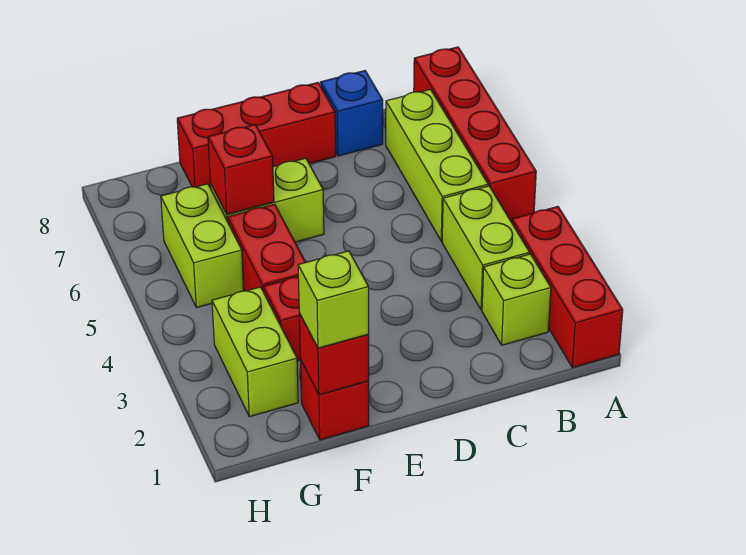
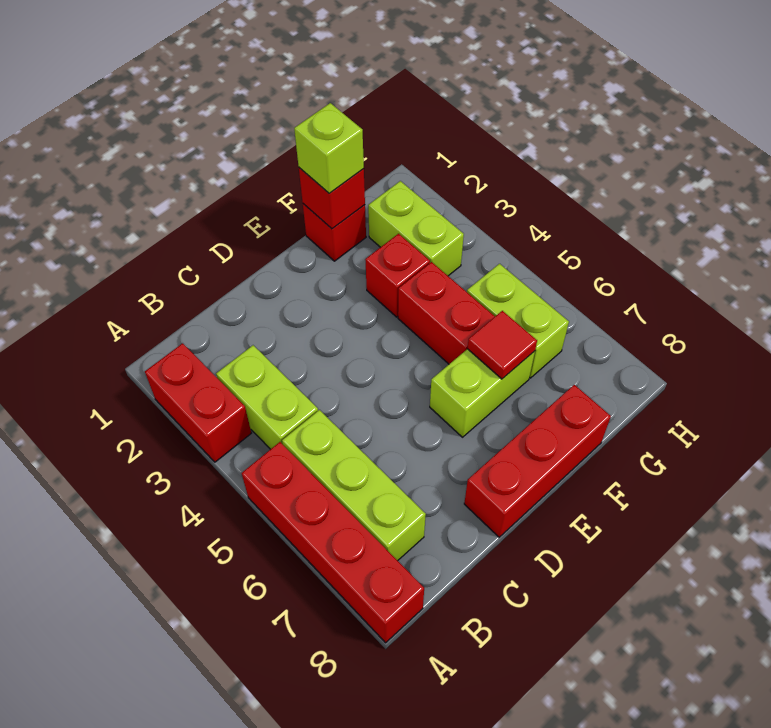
red 1x3 brick [512,207,623,368] -> red 1x2 brick [145,343,251,462]
lime 1x1 brick [482,254,551,345] -> none
blue 1x1 brick [321,71,383,156] -> none
red 1x1 brick [208,125,274,214] -> red 1x1 tile [467,311,537,379]

